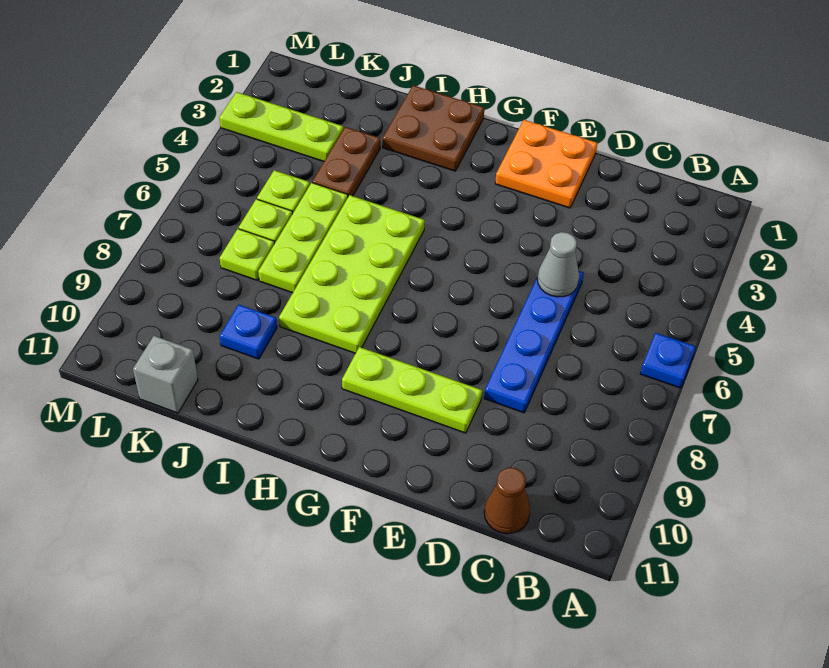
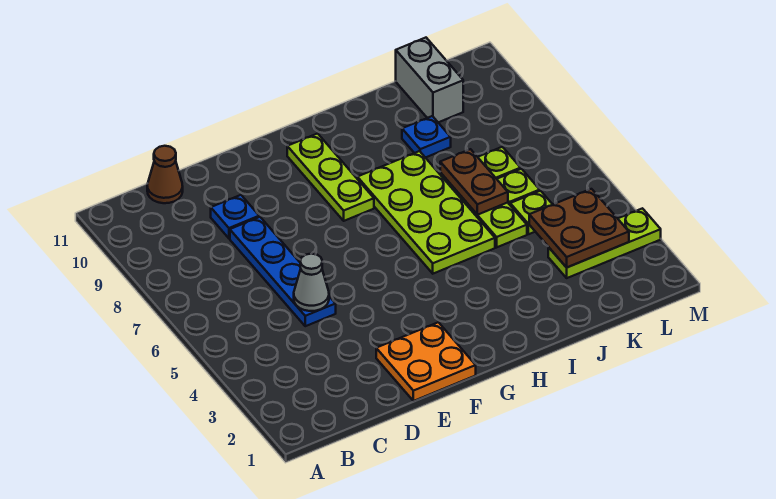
blue 1x1 plate [641,333,696,388] -> blue 1x1 plate moved to [211,195,259,238]
lime 1x3 plate [342,347,482,433] -> lime 1x3 plate turned to [287,134,374,221]
brown 2x2 plate [383,85,484,171] -> brown 2x2 plate moved to [529,189,629,267]
brown 1x2 plate [312,127,380,196] -> brown 1x2 plate moved to [440,149,508,215]
grey 1x1 brick [133,336,198,413] -> grey 1x2 brick [396,38,463,122]

